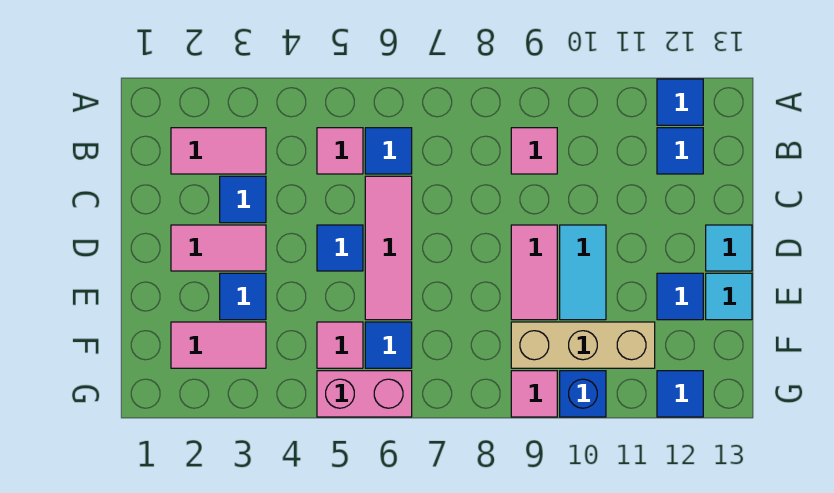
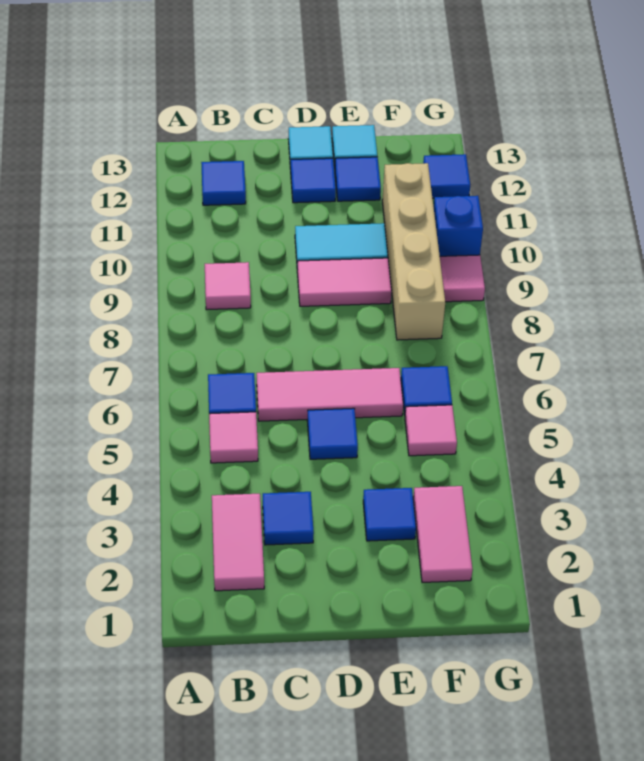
blue 1x1 tile [657,79,703,125] -> blue 1x1 tile moved to [291,158,336,203]
pink 1x2 tile [171,225,266,271] -> none
tan 1x3 brick [511,322,655,368] -> tan 1x4 brick [382,163,445,340]
pink 1x2 brick [317,371,412,417] -> none

